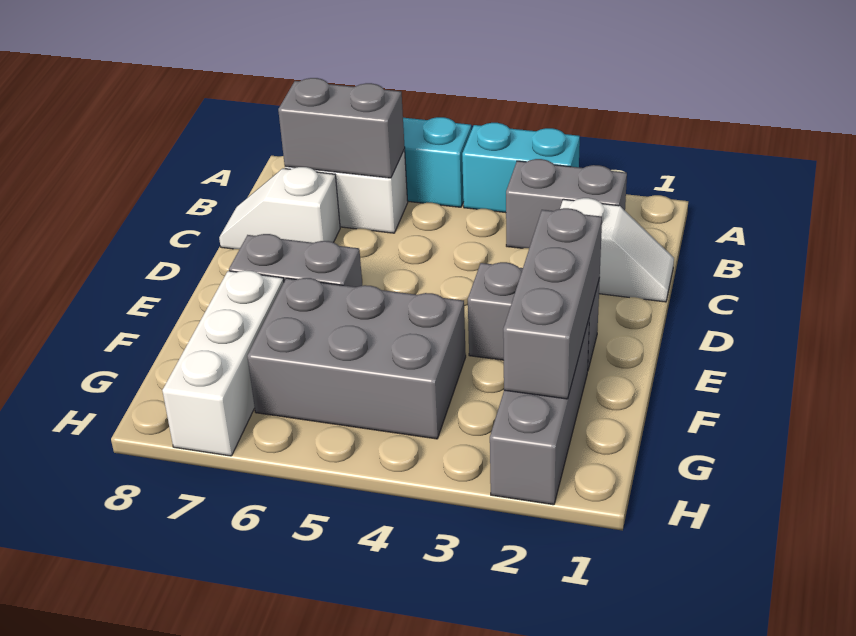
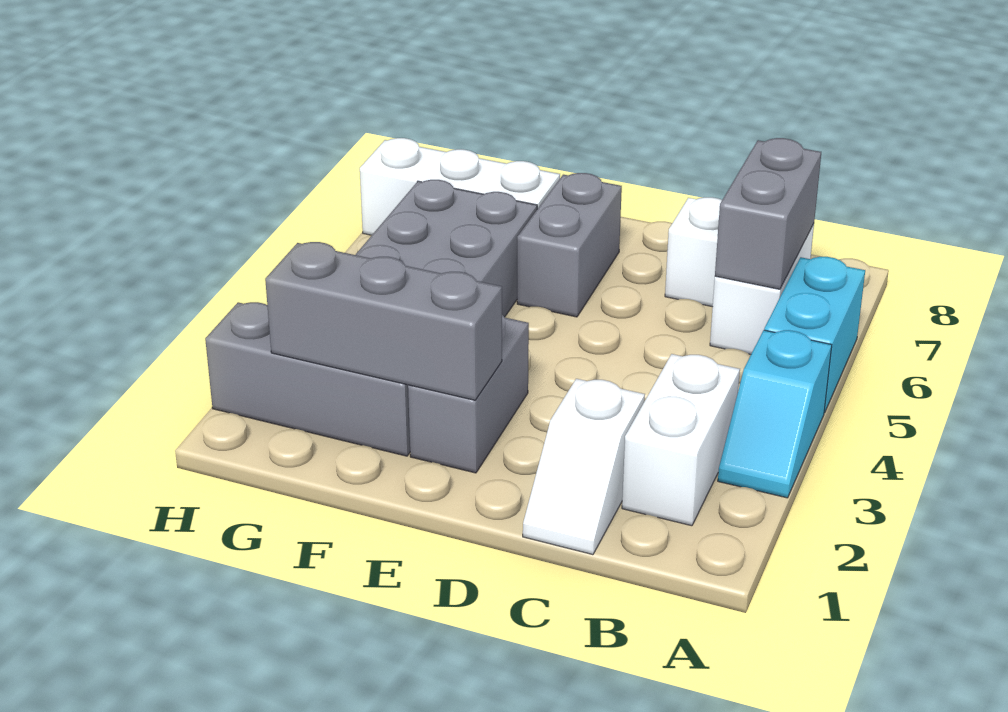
cyan 1x2 brick [462,123,580,213] -> cyan 1x2 slope [718,330,832,498]
grey 1x2 brick [506,159,627,248] -> white 1x2 brick [622,354,740,526]

